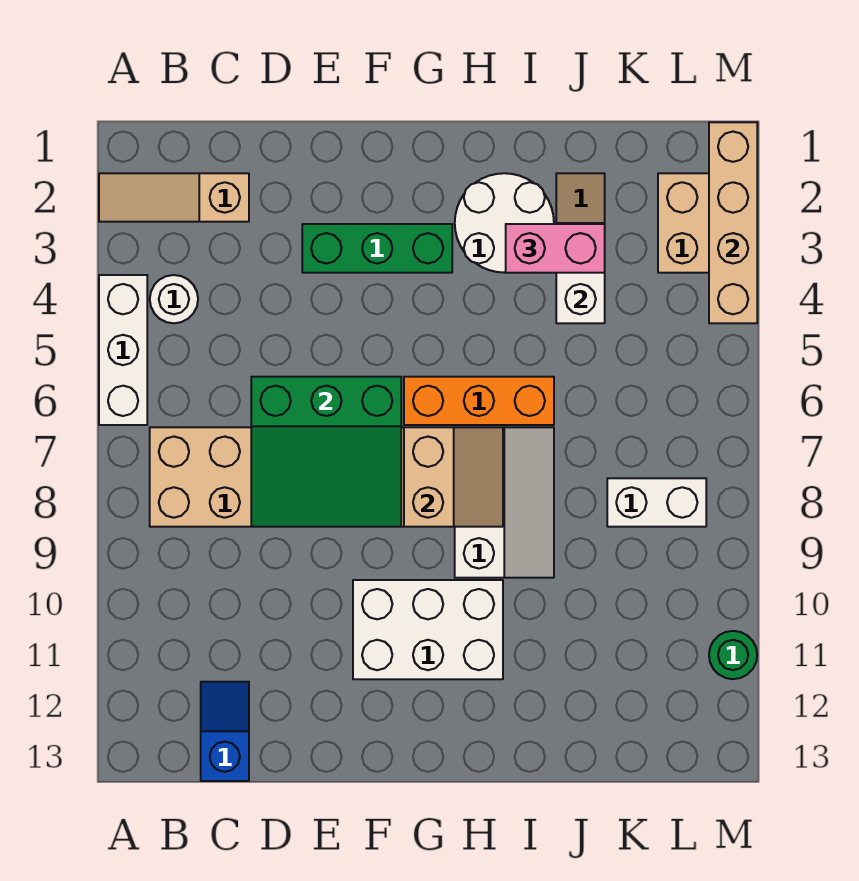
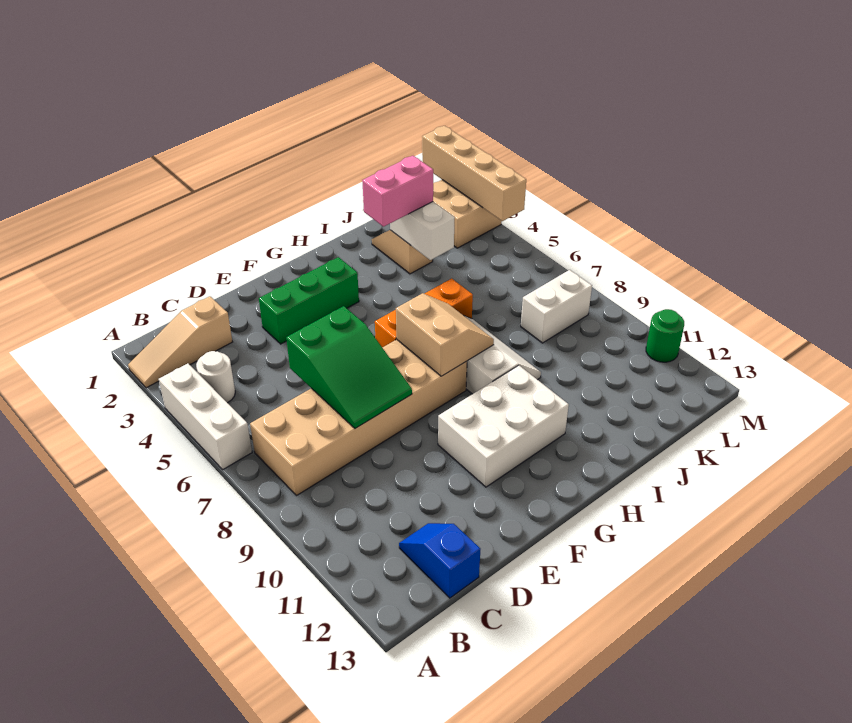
green 3x3 slope [251,377,401,527] -> green 2x3 slope [286,306,412,428]
white 2x2 round brick [455,173,554,273] -> none

